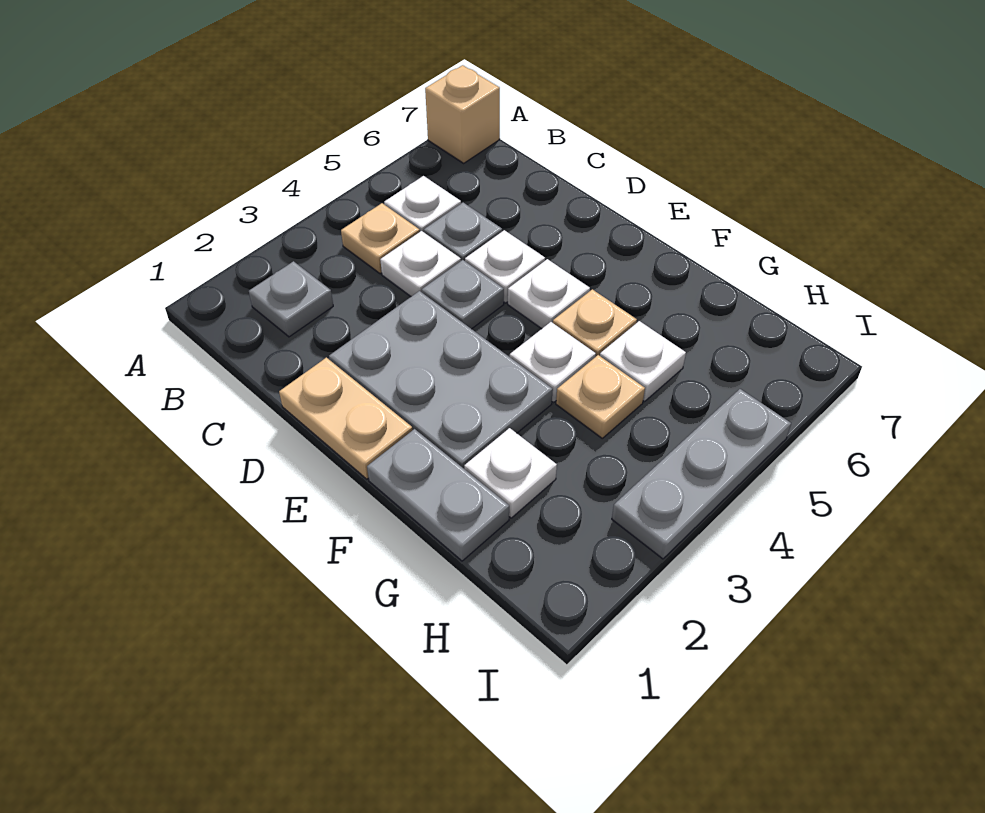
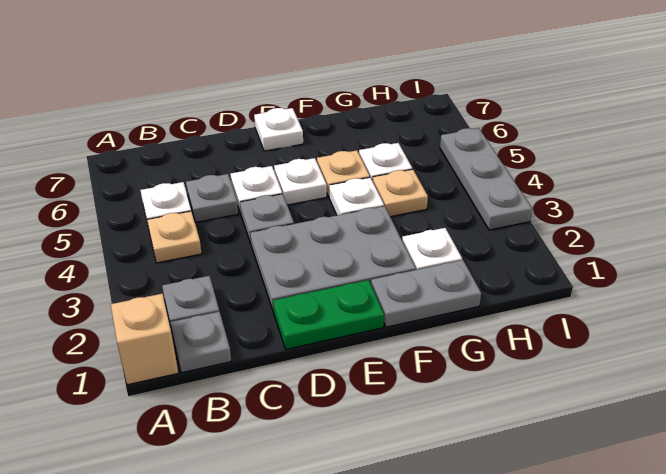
tan 1x1 brick [425,65,500,163] -> tan 1x1 brick moved to [111,294,178,385]
none -> grey 1x1 plate [170,312,231,373]
white 1x1 plate [380,231,461,296] -> white 1x1 plate moved to [254,108,303,151]
tan 1x2 plate [279,358,413,479] -> green 1x2 plate [273,280,384,349]

